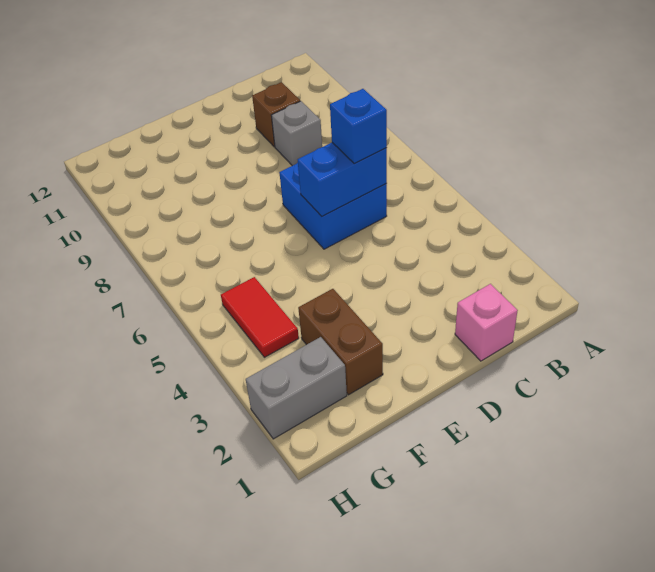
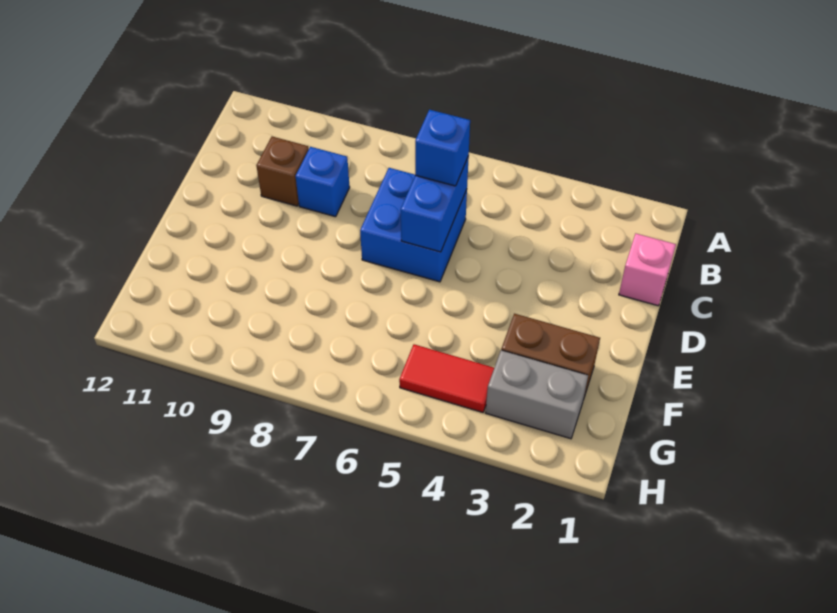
grey 1x1 brick [271,101,322,166] -> blue 1x1 brick [296,147,350,217]
grey 1x2 brick [246,337,347,439] -> grey 1x2 brick turned to [486,350,588,439]

